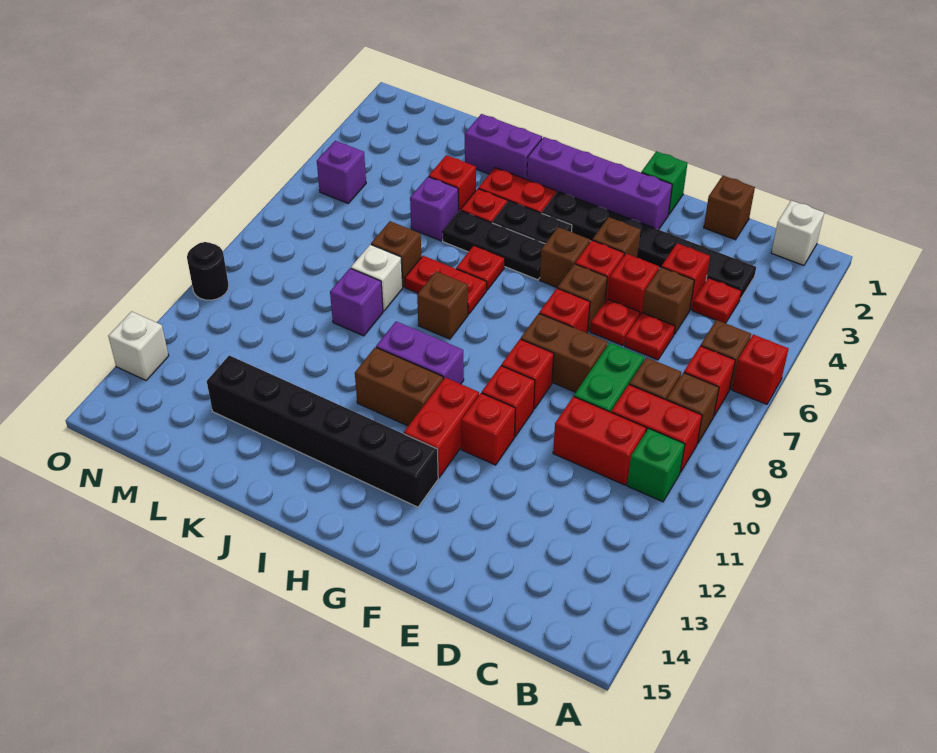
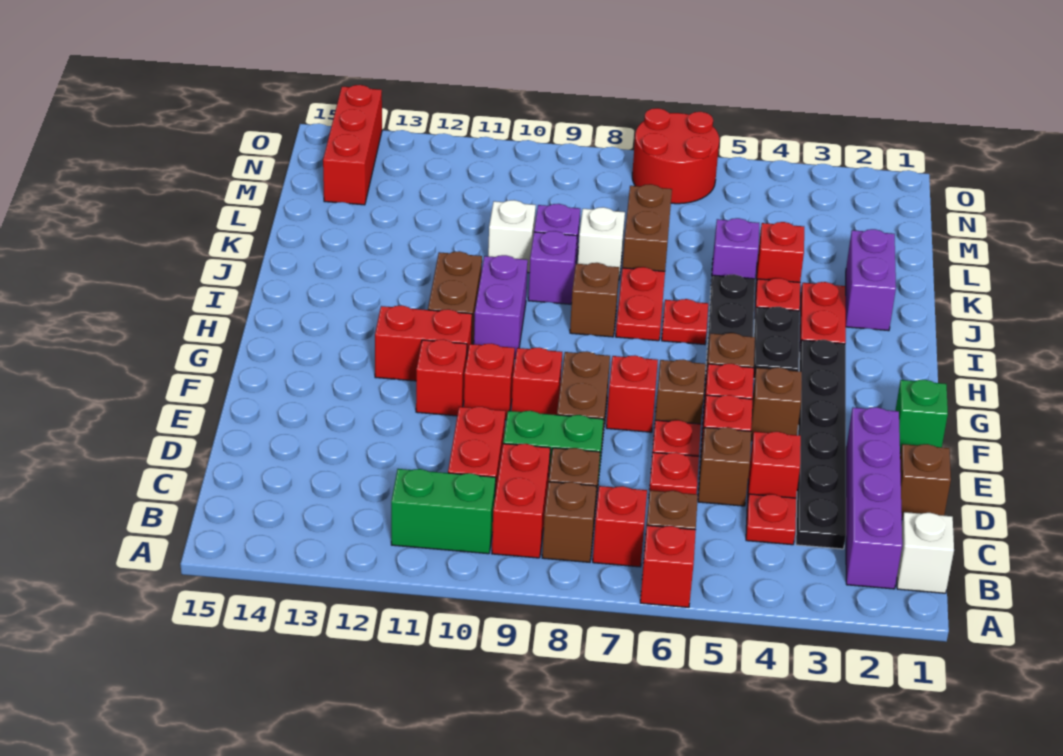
green 1x1 brick [627,428,685,502] -> green 1x2 brick [391,469,496,554]
purple 1x4 brick [527,137,672,230] -> purple 1x4 brick moved to [846,407,902,589]
black 1x6 brick [207,355,438,507] -> none
brown 1x1 brick [371,221,421,287] -> brown 1x2 brick [622,184,672,271]
none -> red 1x3 brick [323,85,382,205]
purple 1x1 brick [317,141,366,203] -> purple 1x1 brick moved to [528,231,577,304]
none -> red 2x2 round brick [632,108,719,204]
black 1x1 round brick [187,242,229,300] -> none
white 1x1 brick [108,311,169,380] -> white 1x1 brick moved to [488,200,536,273]

